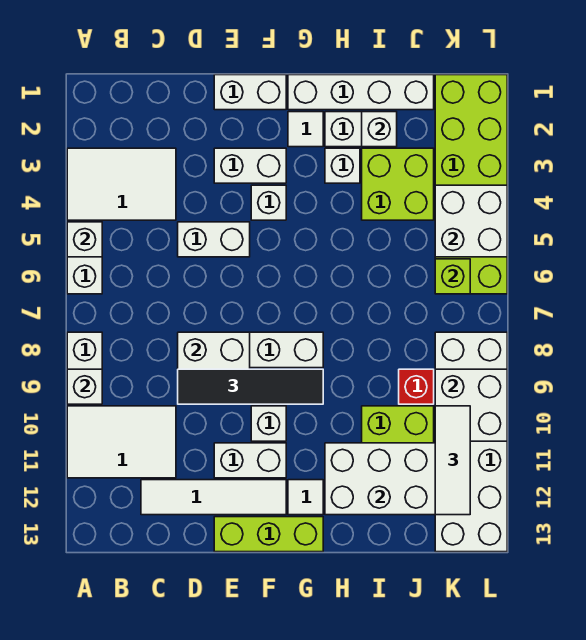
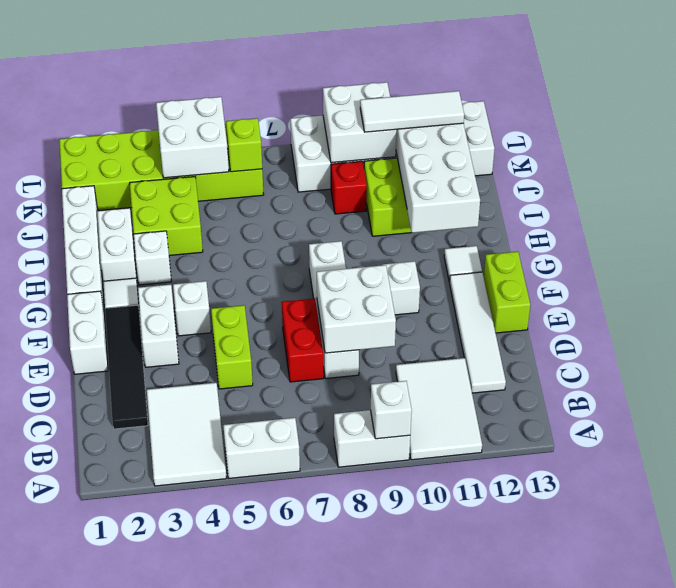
white 1x1 brick [67,222,102,257] -> none
white 1x2 brick [178,222,250,257] -> lime 1x2 brick [211,305,253,389]
none -> red 1x2 brick [282,299,324,382]
black 1x4 tile [178,369,323,404] -> black 1x4 tile moved to [105,305,148,429]
white 1x2 brick [214,443,286,478] -> none
lime 1x3 brick [214,517,323,552] -> lime 1x2 brick [484,251,530,333]
white 1x1 brick [362,112,397,147] -> none

